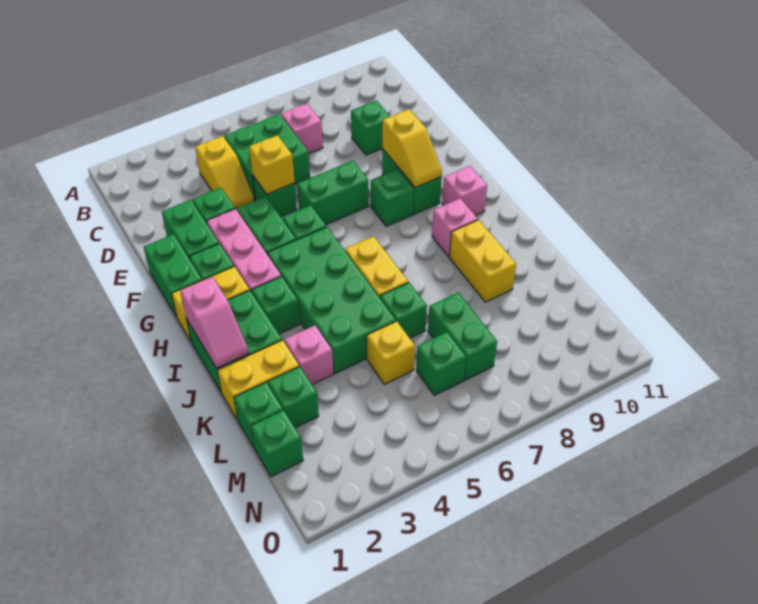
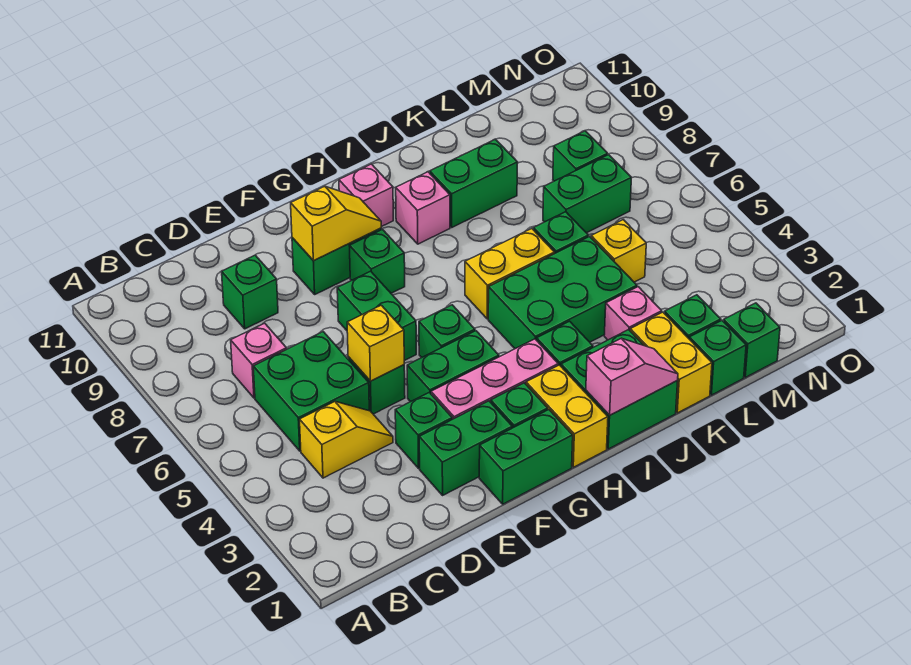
green 2x4 brick [268,227,396,374] -> green 2x3 brick [488,237,637,349]
yellow 1x2 brick [450,220,516,302] -> green 1x2 brick [430,139,518,227]
green 1x1 brick [416,332,466,395] -> green 1x1 brick moved to [553,131,608,181]

